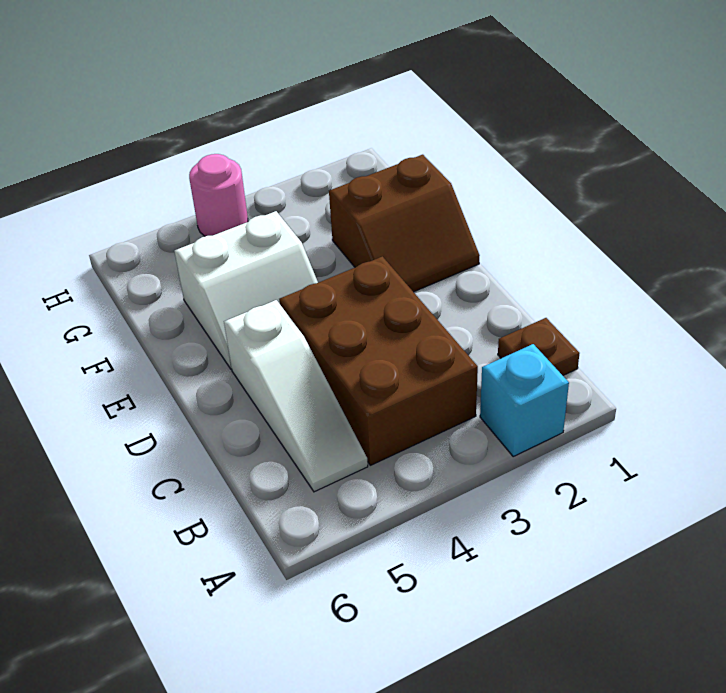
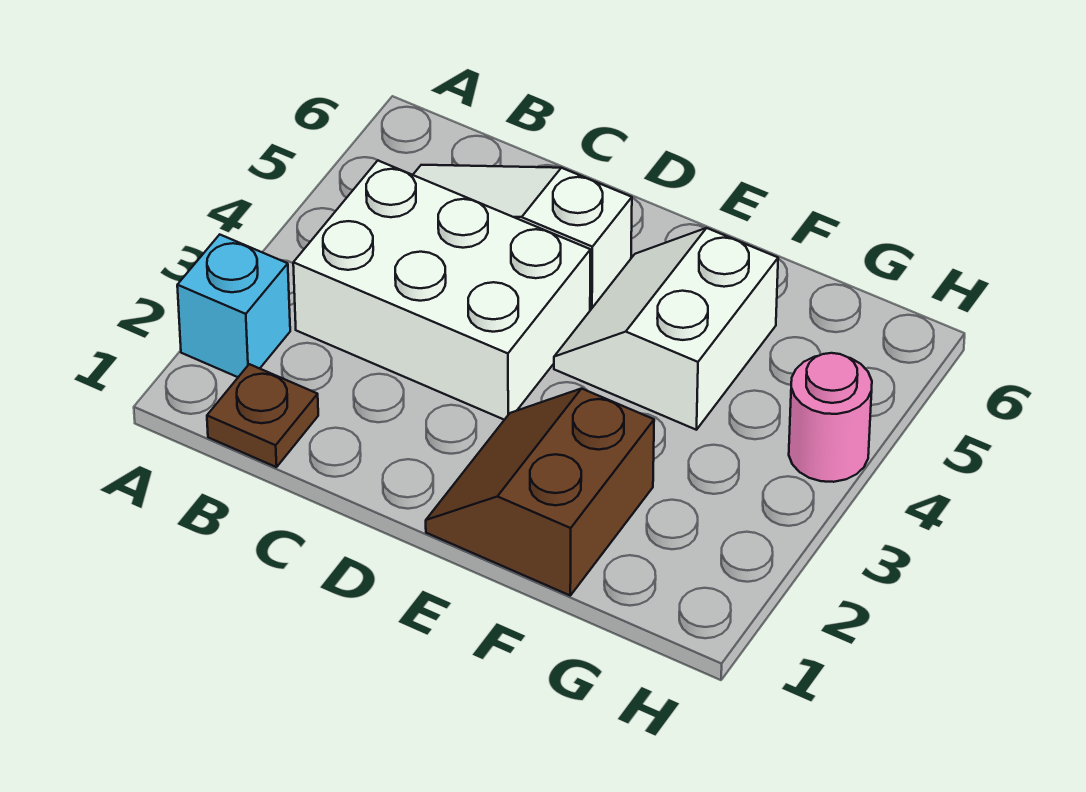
brown 2x3 brick [279,256,478,465] -> white 2x3 brick [293,161,590,420]

